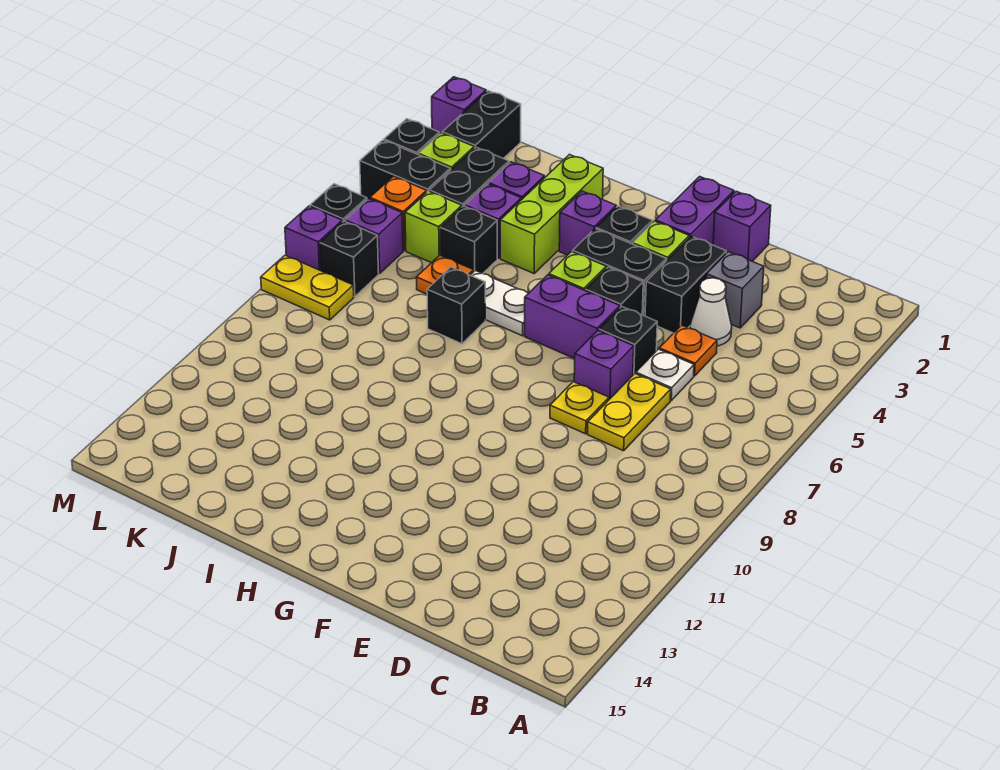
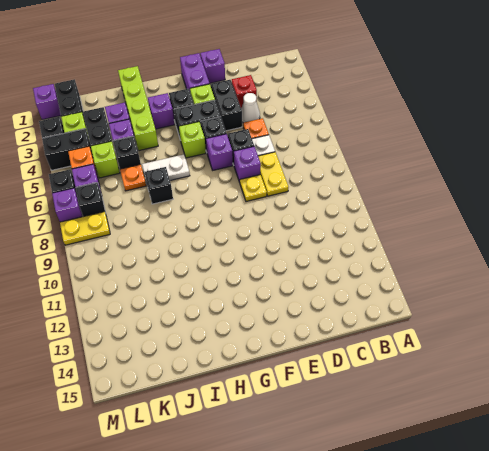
grey 1x1 brick [706,252,764,328] -> red 1x1 brick [232,75,257,108]
purple 1x2 brick [525,275,620,359] -> purple 1x1 brick [206,134,233,170]
lime 1x3 brick [500,155,603,273] -> lime 1x4 brick [118,66,158,151]

